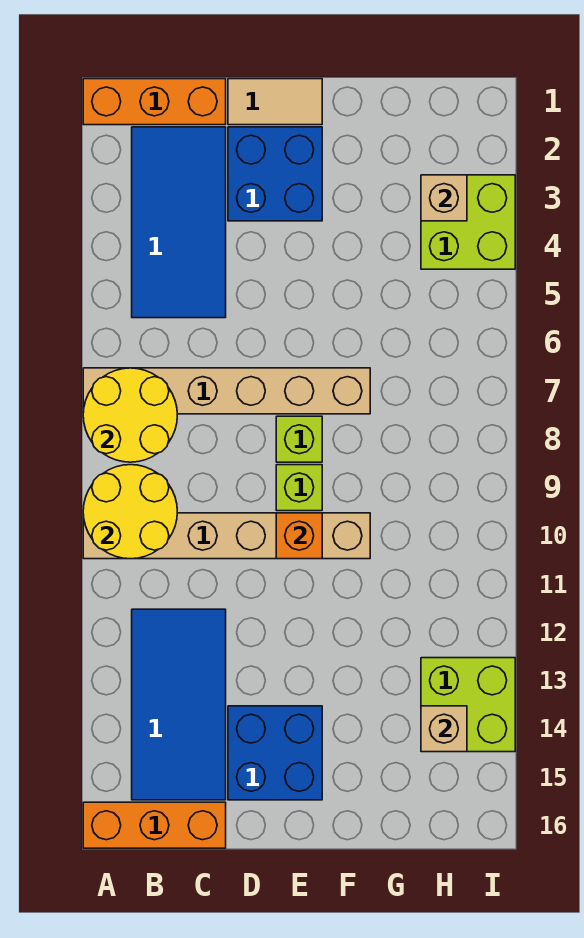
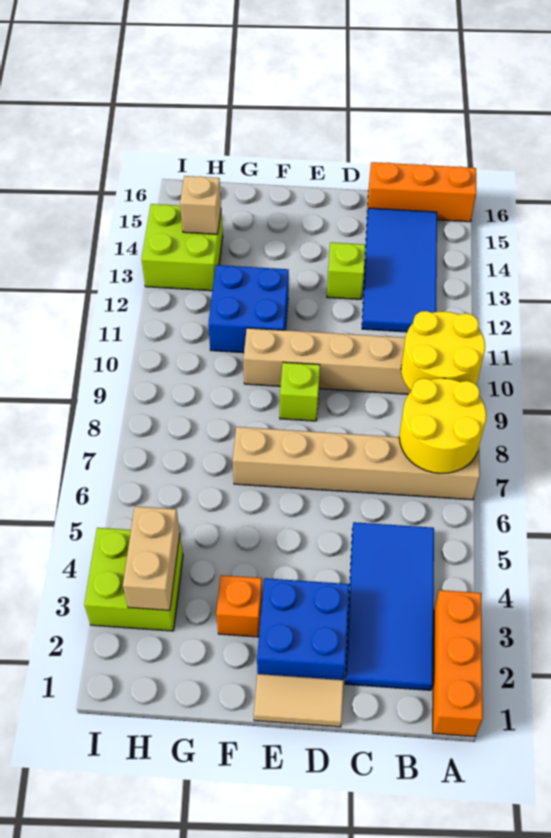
orange 1x3 brick [83,79,226,125] -> orange 1x3 brick turned to [433,590,483,737]
blue 2x2 brick [228,706,322,800] -> blue 2x2 brick moved to [208,265,289,353]
lime 1x1 brick [276,416,322,462] -> lime 1x1 brick moved to [327,243,365,299]
orange 1x1 brick [276,513,322,559] -> orange 1x1 brick moved to [216,575,262,637]
tan 1x1 brick [421,175,467,221] -> tan 1x2 brick [123,506,180,610]

